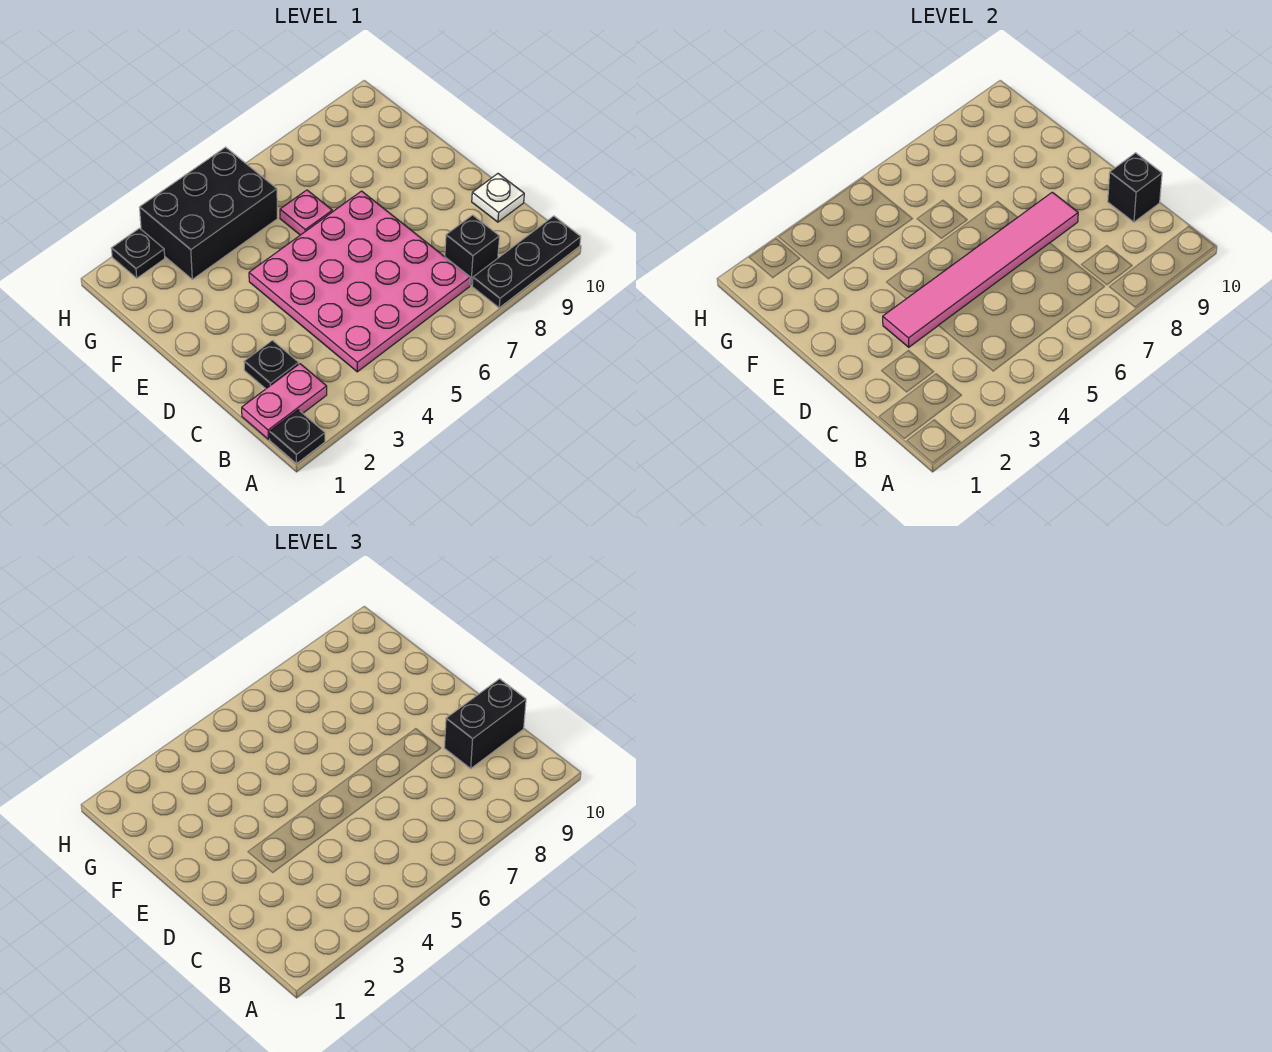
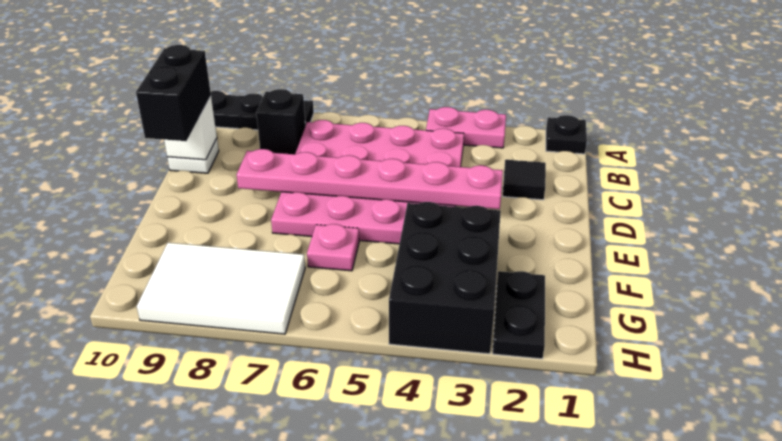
pink 1x2 plate [242,364,327,439] -> pink 1x2 plate moved to [426,107,506,148]
black 1x1 plate [244,340,299,389] -> black 1x1 tile [503,160,546,200]
black 1x2 brick [444,679,526,768] -> black 1x2 brick turned to [136,45,211,141]
black 1x1 brick [1108,153,1162,222] -> white 1x1 brick [164,97,217,160]
pink 1x6 tile [883,192,1078,347] -> pink 1x6 plate [237,149,503,209]
black 2x3 brick [140,147,278,279] -> black 2x3 brick turned to [389,202,501,354]
none -> white 2x3 tile [137,243,305,334]
black 1x1 plate [111,228,165,278] -> black 1x2 plate [493,271,545,359]

